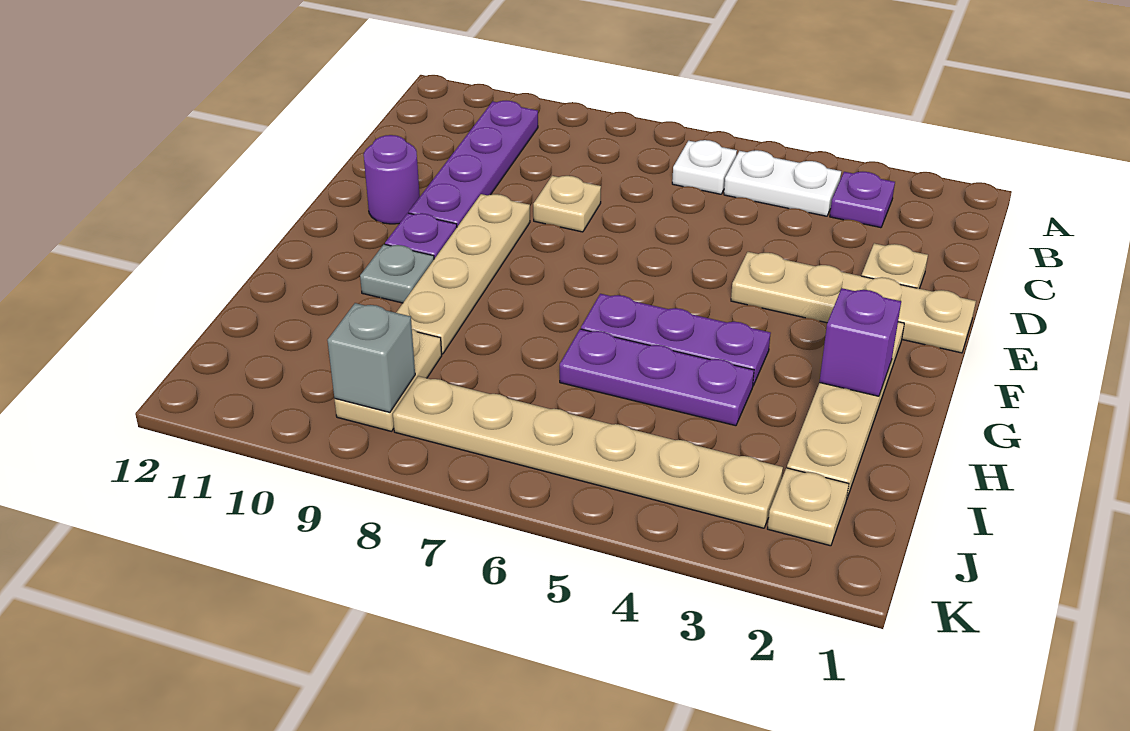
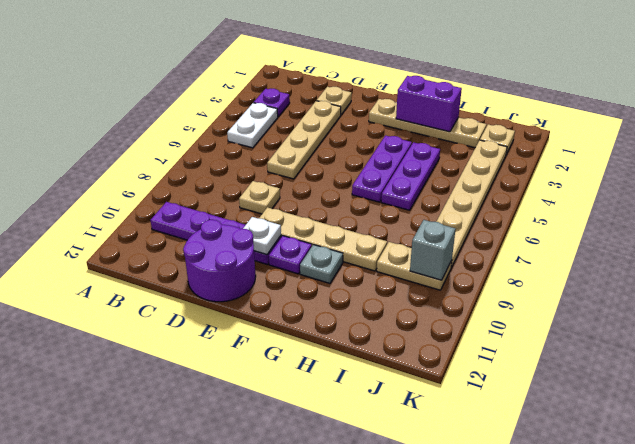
white 1x1 plate [672,140,737,194] -> white 1x1 plate moved to [243,217,281,255]
tan 1x4 plate [731,252,976,353] -> tan 1x4 plate moved to [267,101,341,179]
purple 1x1 round brick [364,135,420,224] -> purple 2x2 round brick [183,220,256,302]
purple 1x1 brick [819,288,901,396] -> purple 1x2 brick [396,76,462,132]

